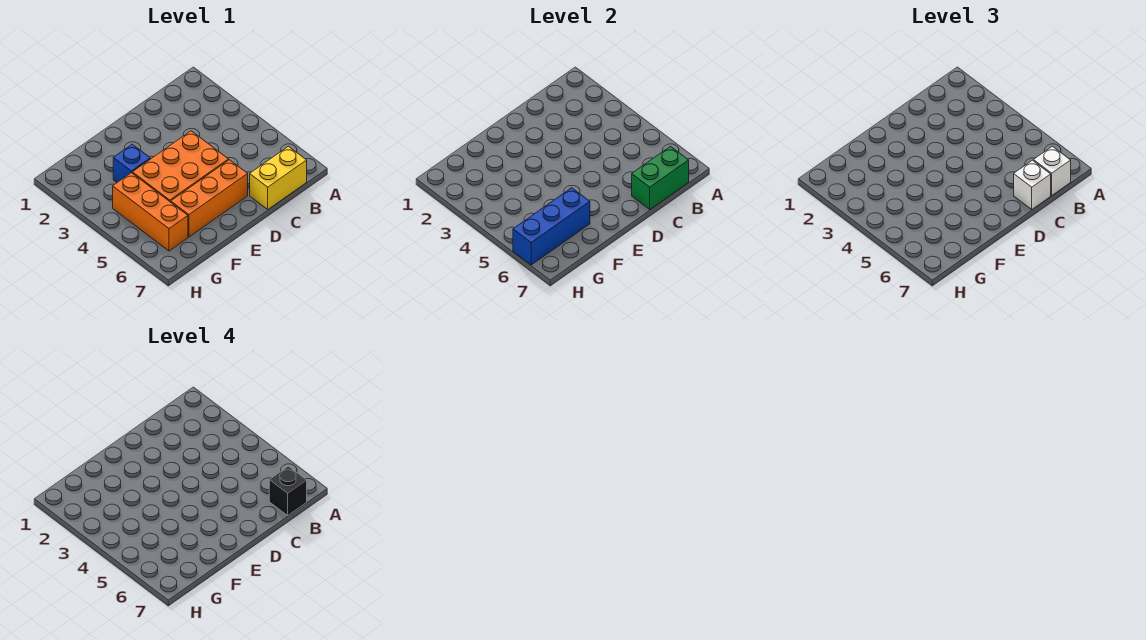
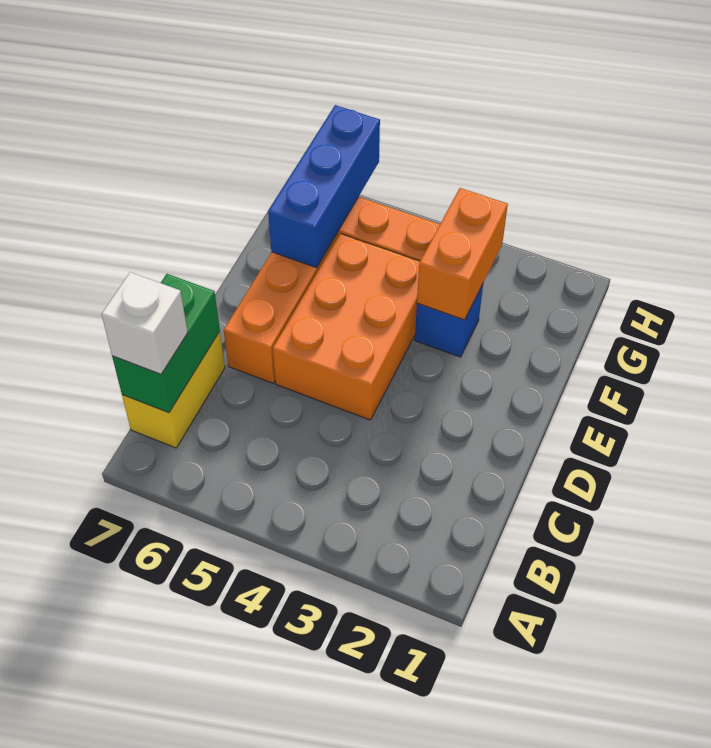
black 1x1 brick [269,466,307,515] -> none
white 1x1 brick [1014,160,1051,209] -> none
none -> orange 1x2 brick [417,188,508,320]

